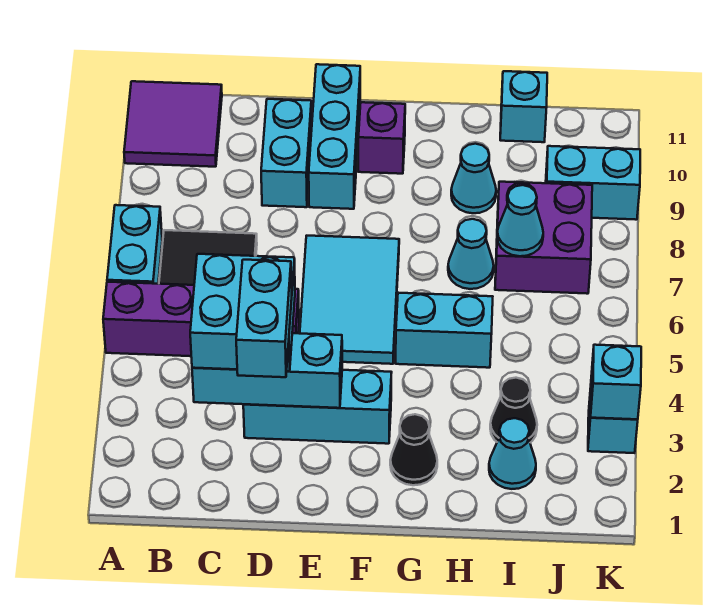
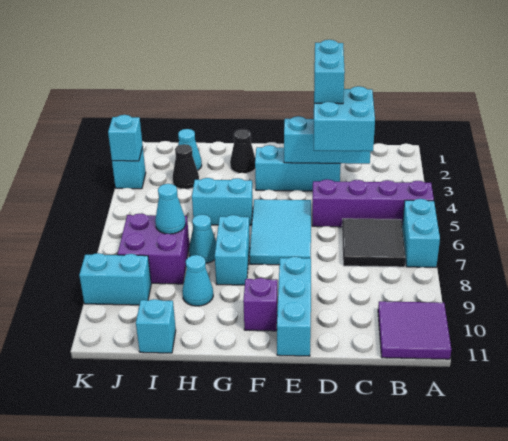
cyan 1x2 brick [261,99,312,207] -> cyan 1x2 brick moved to [215,215,250,285]

